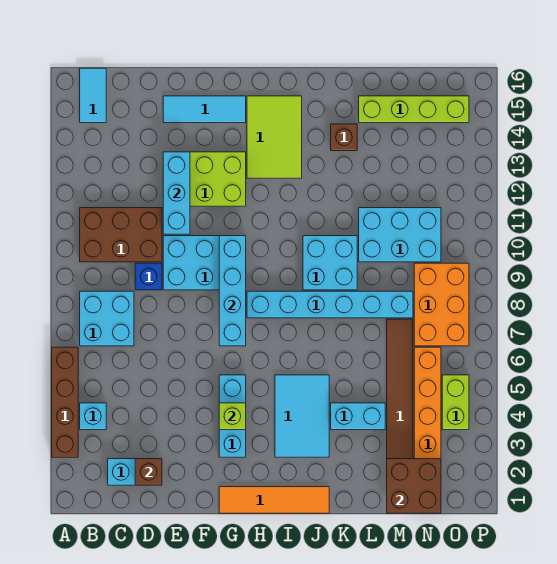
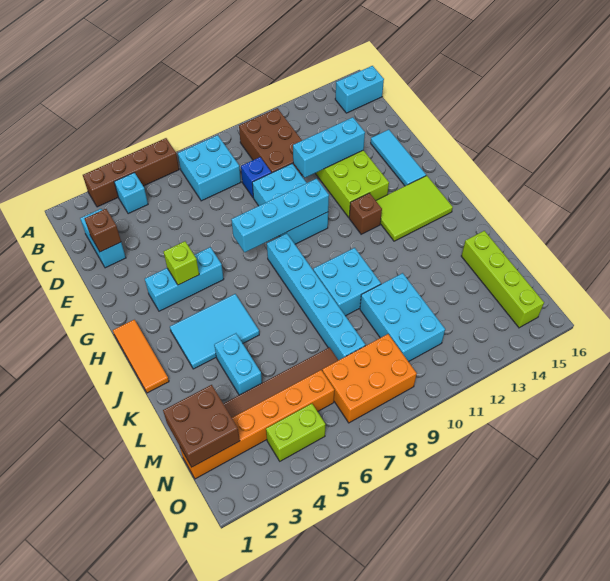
cyan 1x2 tile [80,68,106,123] -> cyan 1x2 brick [335,66,384,113]
orange 1x4 tile [219,487,329,513] -> orange 1x3 tile [113,320,169,393]
brown 1x1 brick [331,124,357,151] -> brown 1x1 brick moved to [349,193,382,234]

